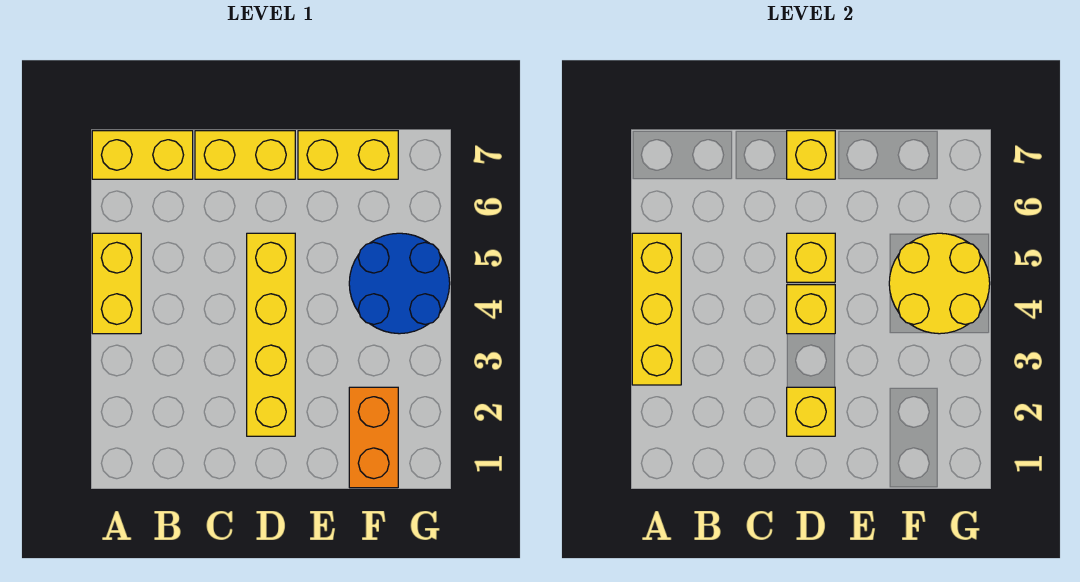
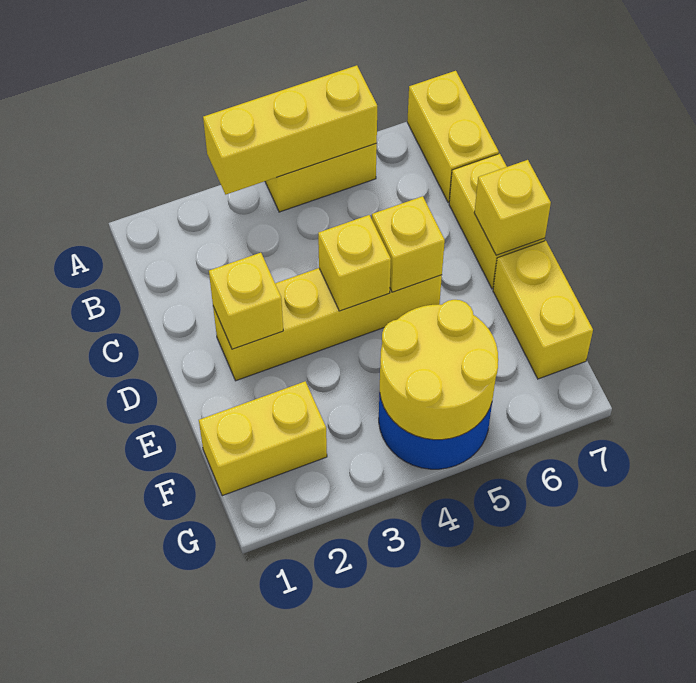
orange 1x2 brick [349,387,398,488] -> yellow 1x2 brick [199,381,327,496]

